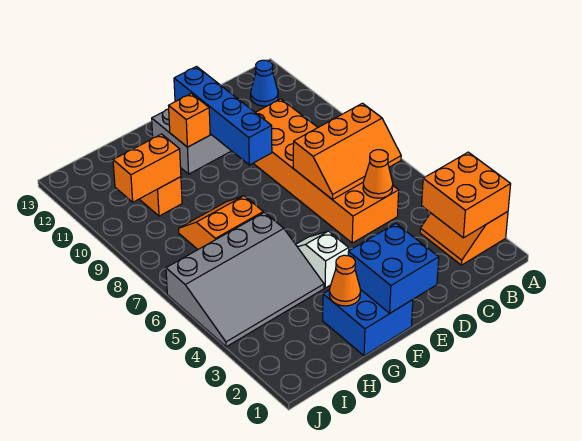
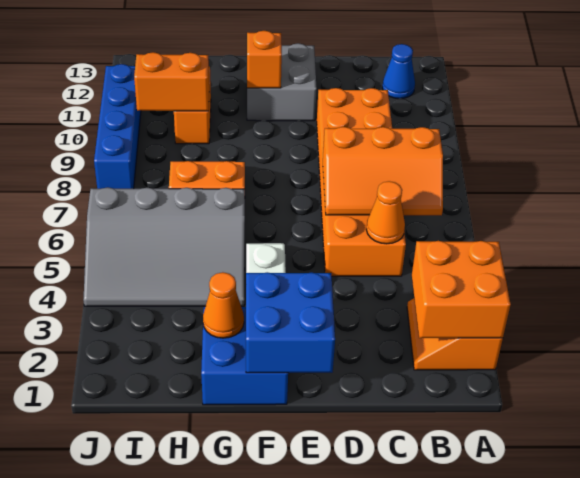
blue 1x4 brick [174,67,272,165] -> blue 1x4 brick moved to [94,64,141,189]

